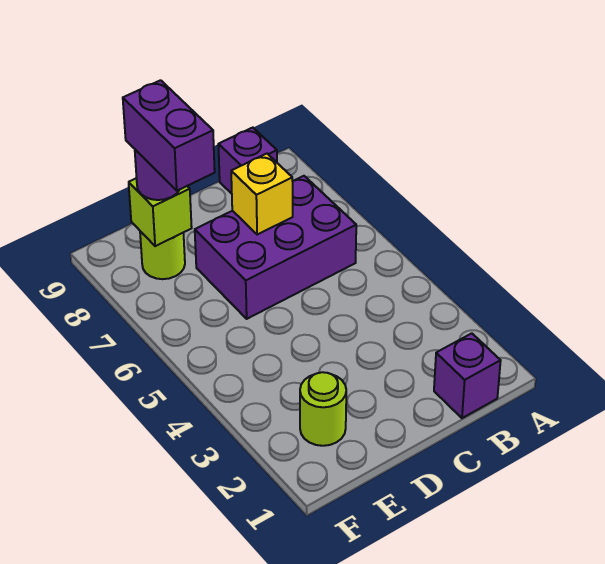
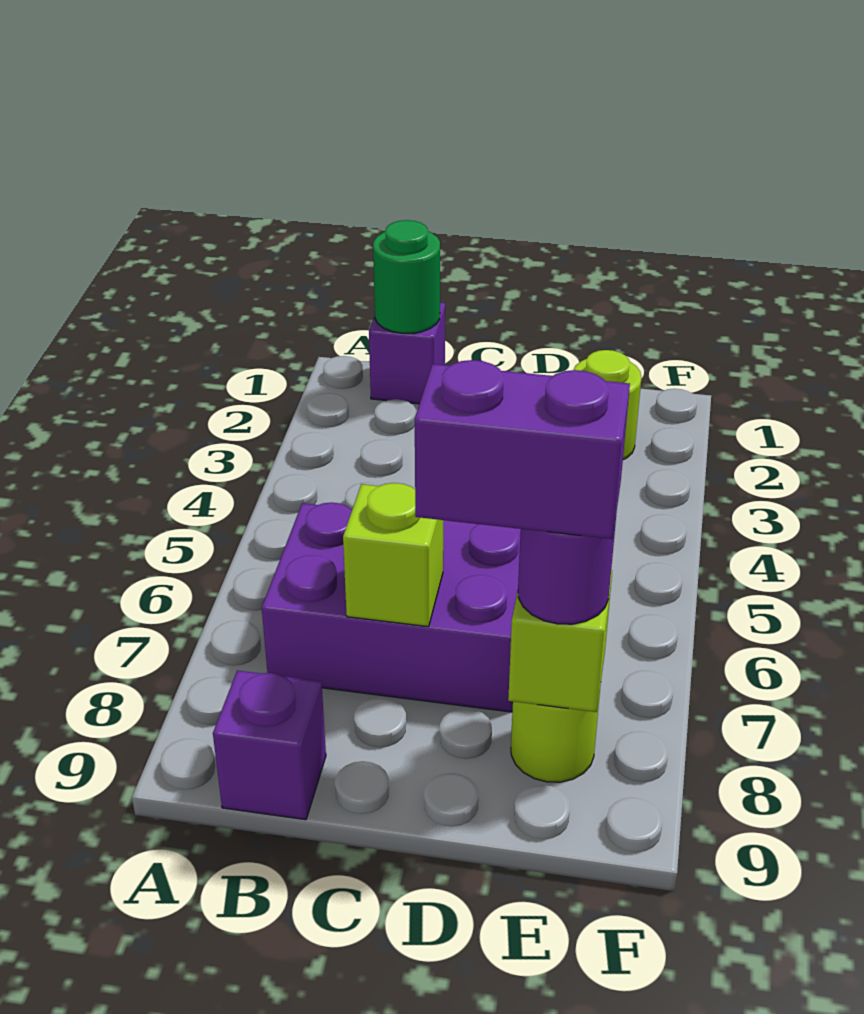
none -> green 1x1 round brick [373,220,440,333]
yellow 1x1 brick [231,154,293,235] -> lime 1x1 brick [343,483,443,627]
purple 1x2 brick [123,80,215,191] -> purple 1x2 brick turned to [415,360,630,539]

